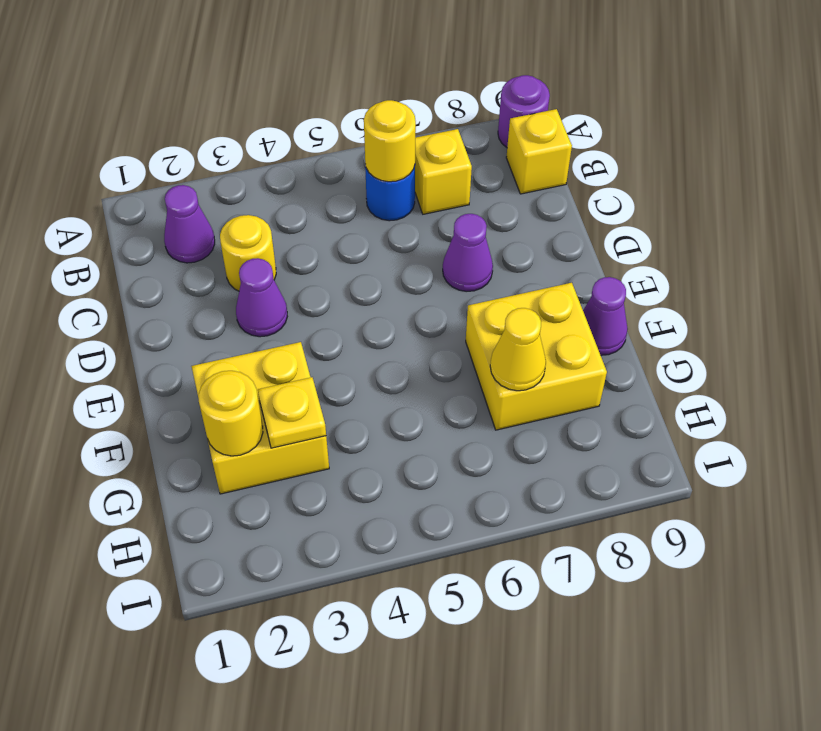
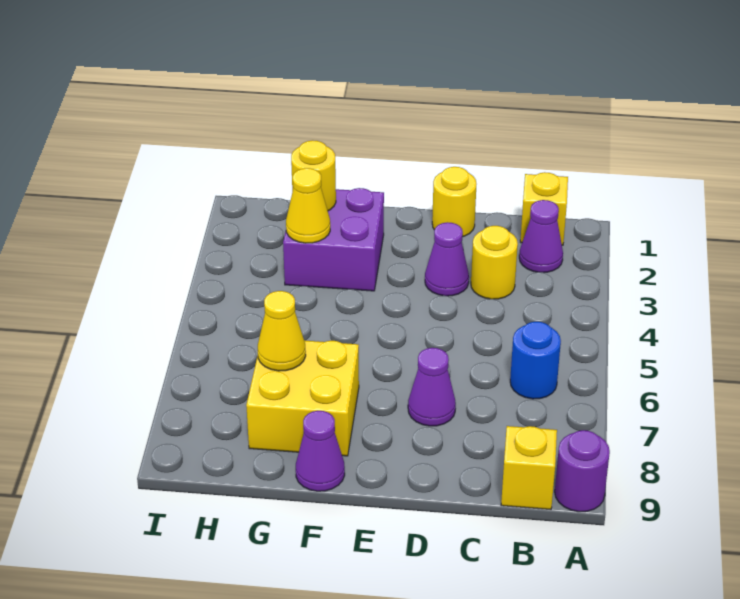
yellow 1x1 round brick [364,100,416,182] -> yellow 1x1 round brick moved to [432,167,476,237]
yellow 1x1 brick [415,129,472,214] -> yellow 1x1 brick moved to [520,172,568,245]
yellow 2x2 brick [191,342,329,494] -> purple 2x2 brick [283,188,384,291]
yellow 1x1 plate [258,377,326,448] -> yellow 1x1 cone [286,168,330,243]

